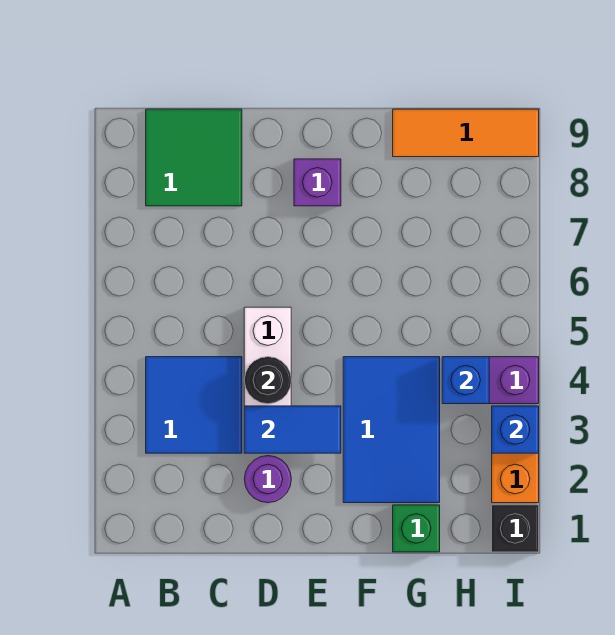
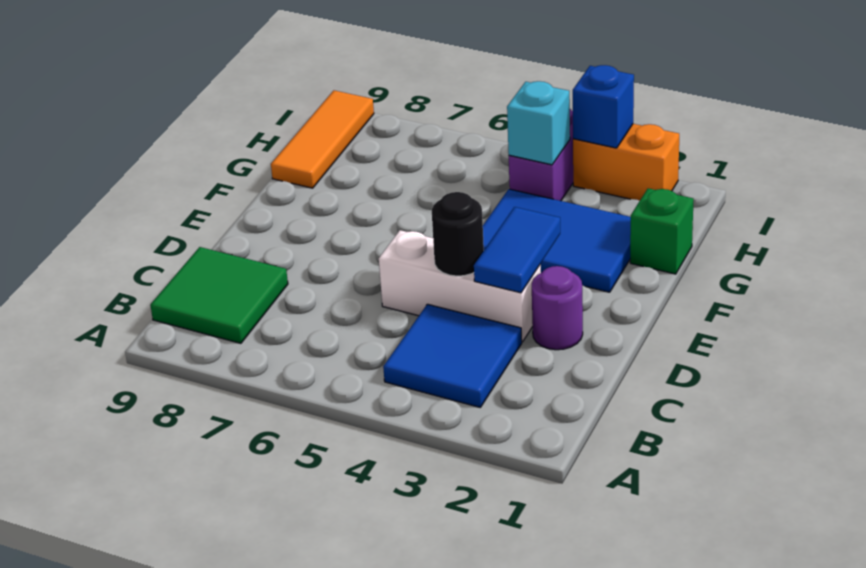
purple 1x1 brick [294,159,341,206] -> none
blue 1x1 brick [442,357,489,404] -> cyan 1x1 brick [507,81,570,165]
black 1x1 brick [492,505,539,552] -> none

